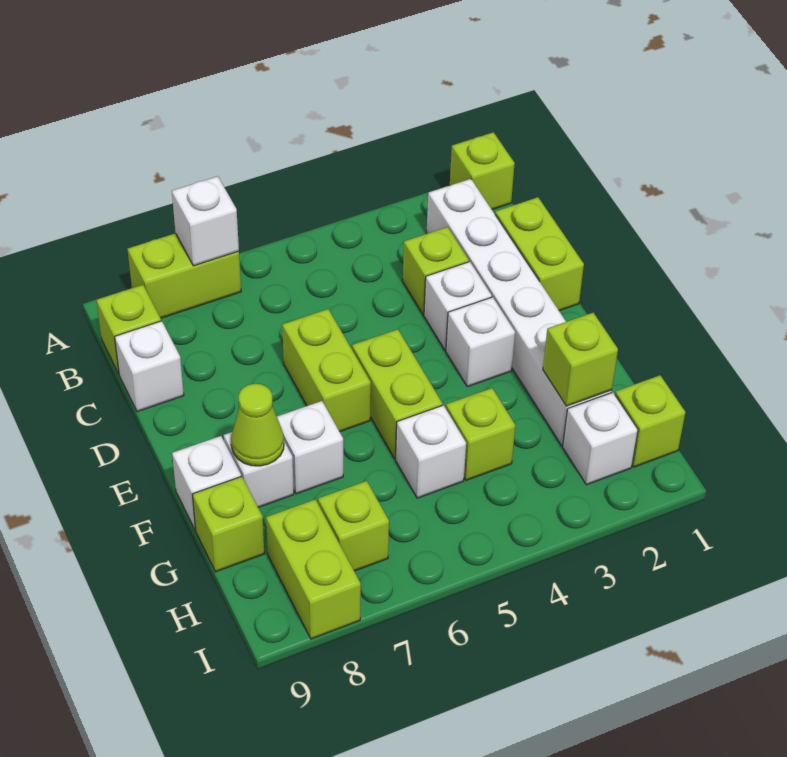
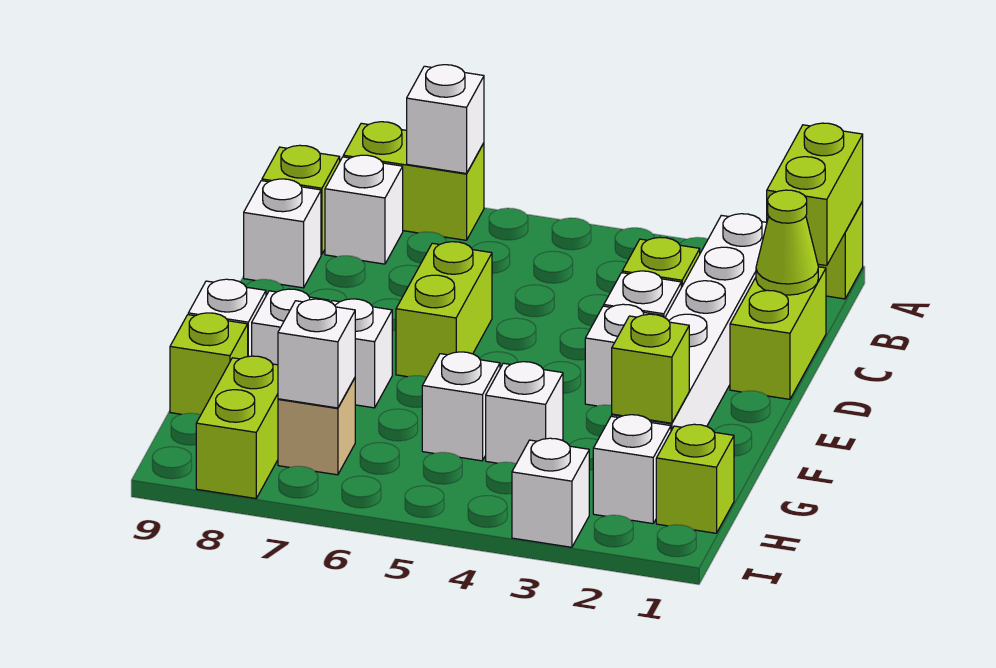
none -> white 1x1 brick [325,155,403,264]
lime 1x2 brick [352,329,443,459] -> lime 1x2 brick moved to [767,123,863,266]
lime 1x1 cone [231,384,284,466] -> lime 1x1 cone moved to [756,190,818,295]
lime 1x1 brick [446,388,515,480] -> white 1x1 brick [486,362,563,464]
lime 1x1 brick [318,481,389,571] -> tan 1x1 brick [278,378,355,475]
none -> white 1x1 brick [278,299,355,408]
none -> white 1x1 brick [512,438,589,547]

